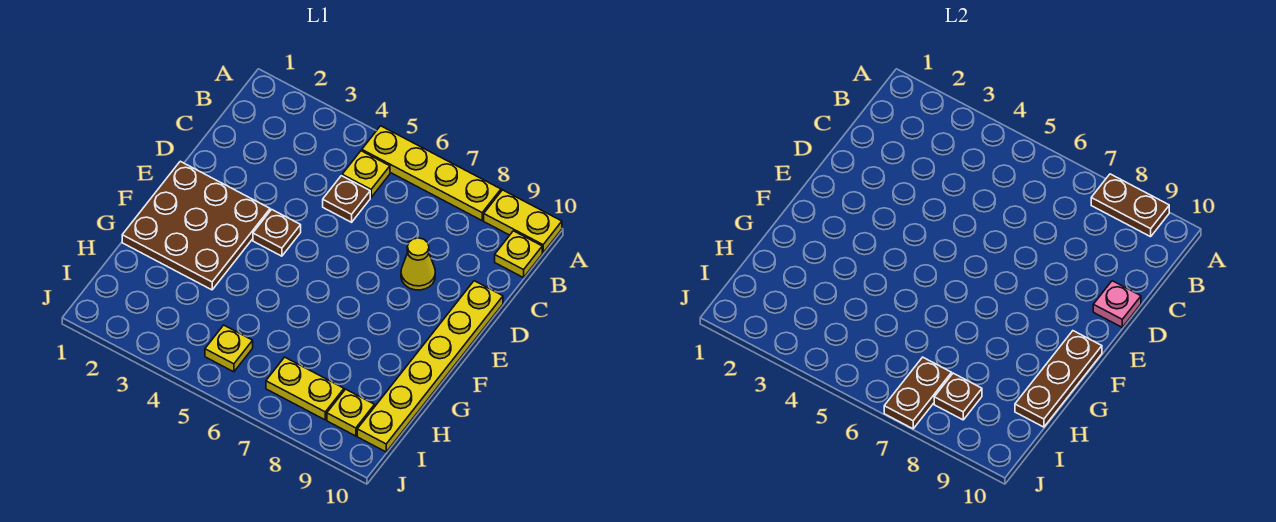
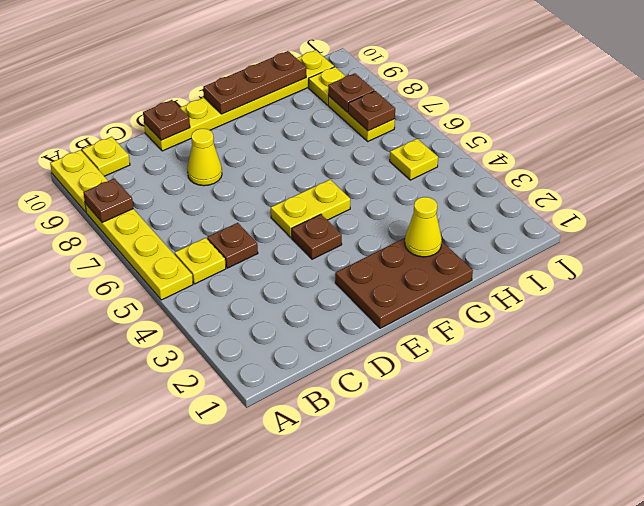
brown 1x2 plate [1091,174,1169,237] -> brown 1x1 plate [83,179,133,223]
pink 1x1 plate [1093,281,1141,327] -> brown 1x1 plate [143,100,190,140]
brown 3x3 plate [122,161,270,290] -> brown 2x3 plate [335,238,473,328]
none -> yellow 1x2 plate [271,180,350,237]
none -> yellow 1x1 cone [405,197,442,257]
brown 1x2 plate [884,357,952,429] -> brown 1x1 plate [348,91,395,131]

